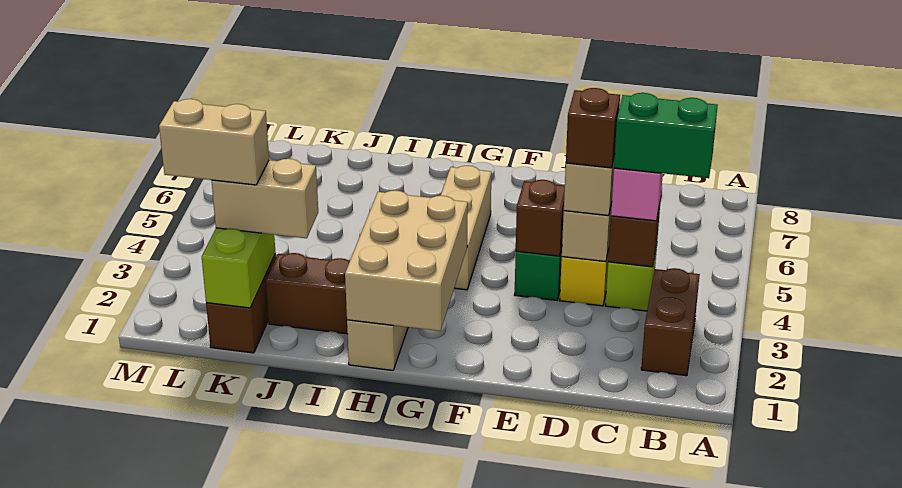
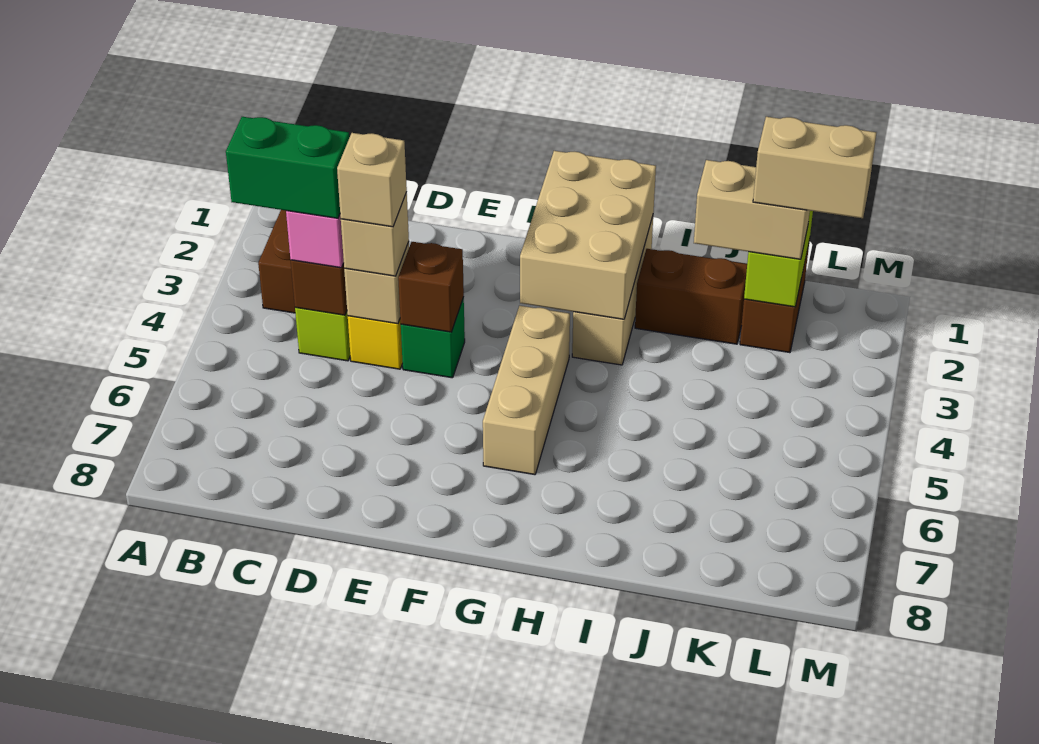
brown 1x1 brick [566,88,620,168] -> tan 1x1 brick [337,133,407,227]

